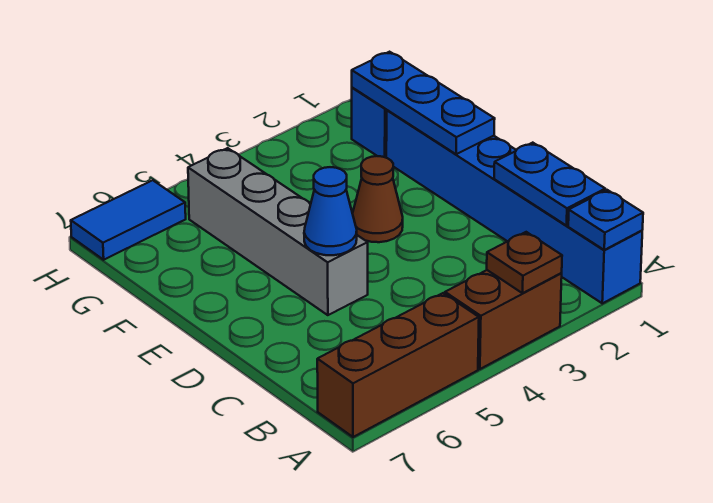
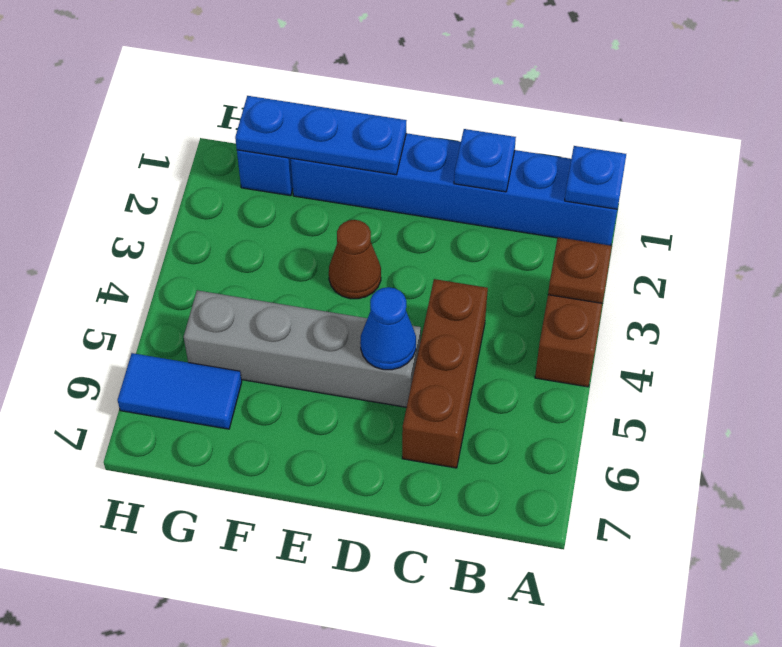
brown 1x3 brick [317,293,479,437] -> brown 1x3 brick moved to [402,279,488,468]
blue 1x2 plate [494,143,605,226] -> blue 1x1 plate [454,129,516,192]
blue 1x2 tile [71,180,186,260] -> blue 1x2 tile turned to [118,353,242,429]

